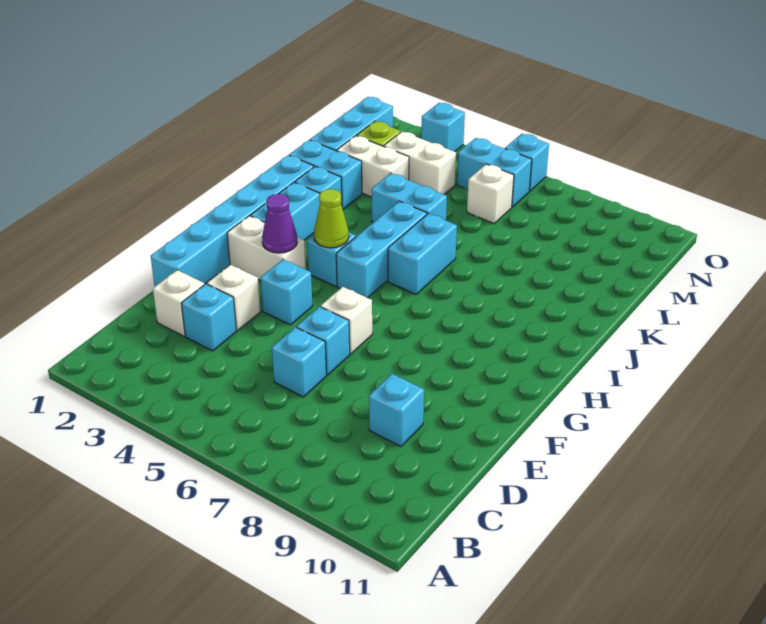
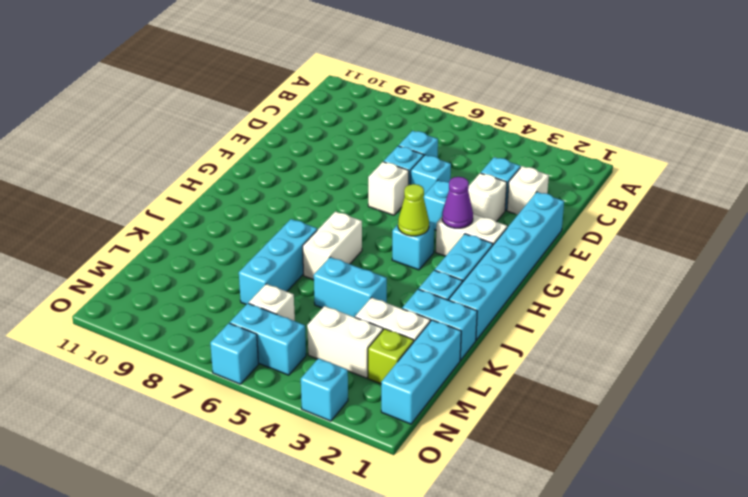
cyan 1x1 brick [369,374,424,447] -> cyan 1x1 brick moved to [411,155,451,195]
cyan 1x3 brick [336,201,427,298] -> cyan 1x3 brick moved to [239,219,317,304]
cyan 1x2 brick [388,213,457,294] -> white 1x2 brick [303,212,362,279]

